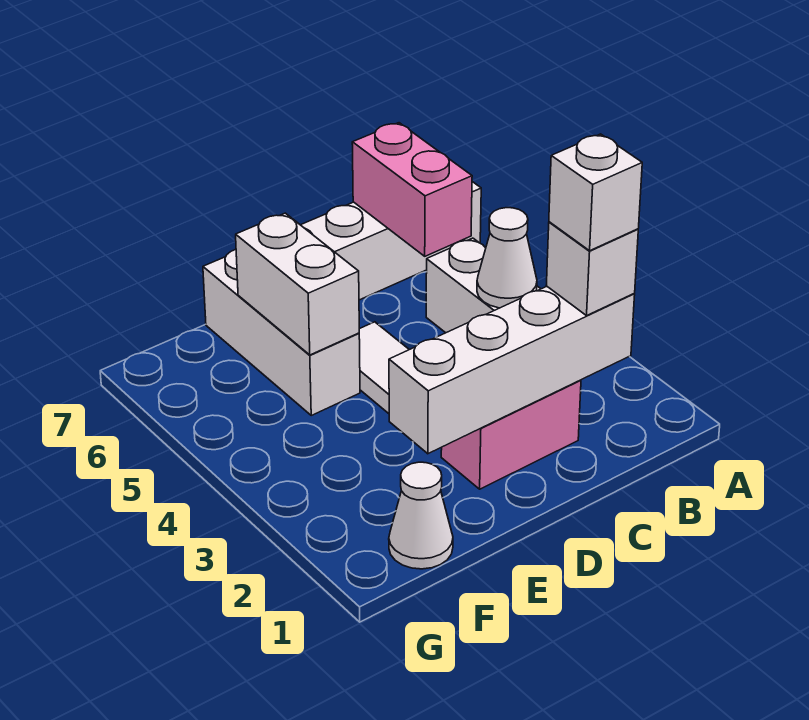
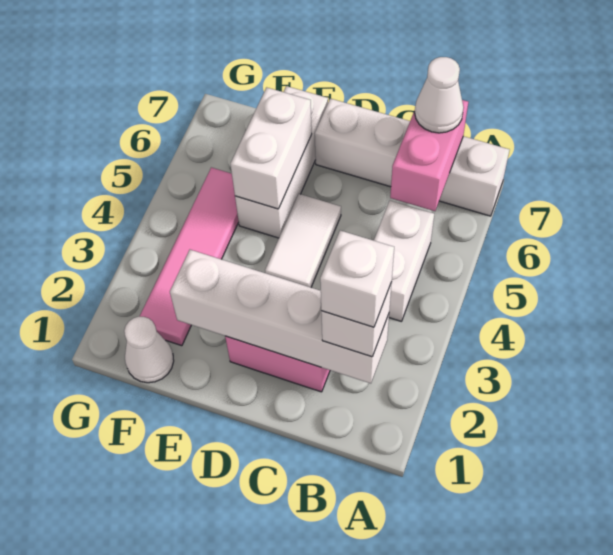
white 1x1 cone [477,208,537,308] -> white 1x1 cone moved to [415,57,464,133]
none -> pink 1x4 tile [139,167,239,346]

